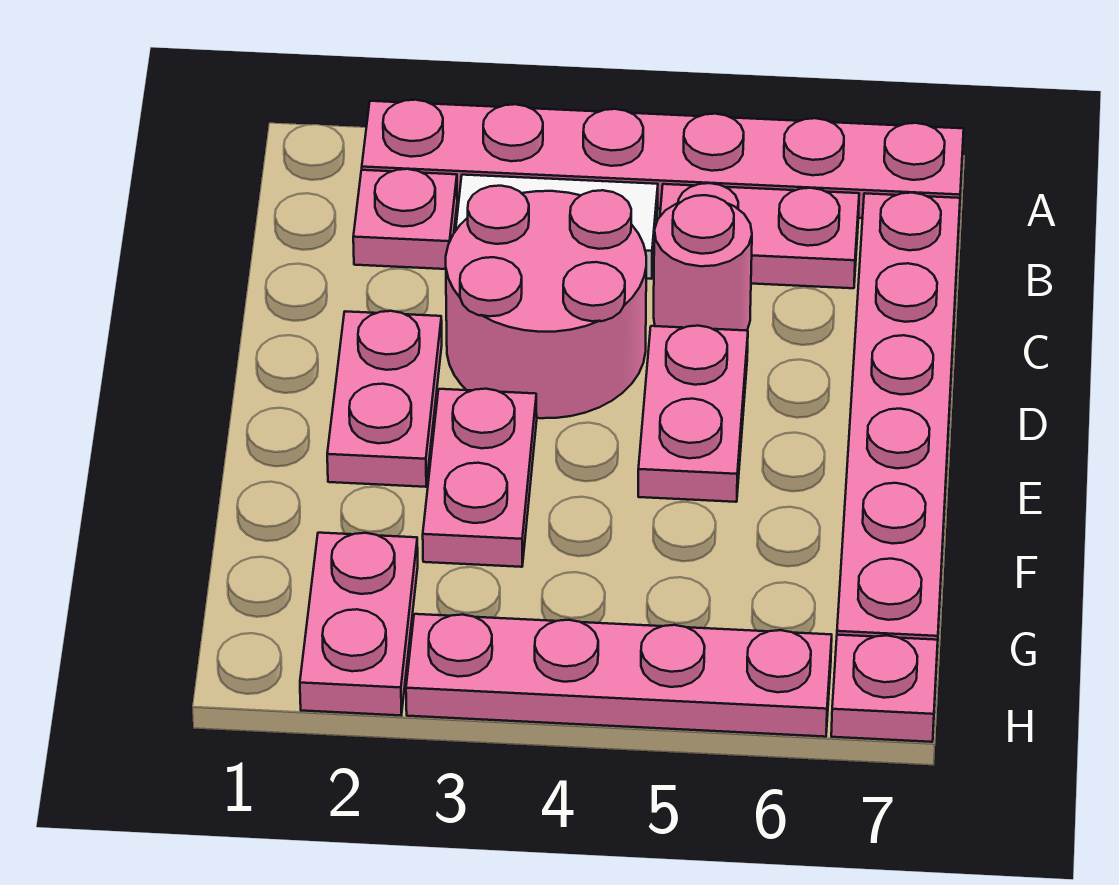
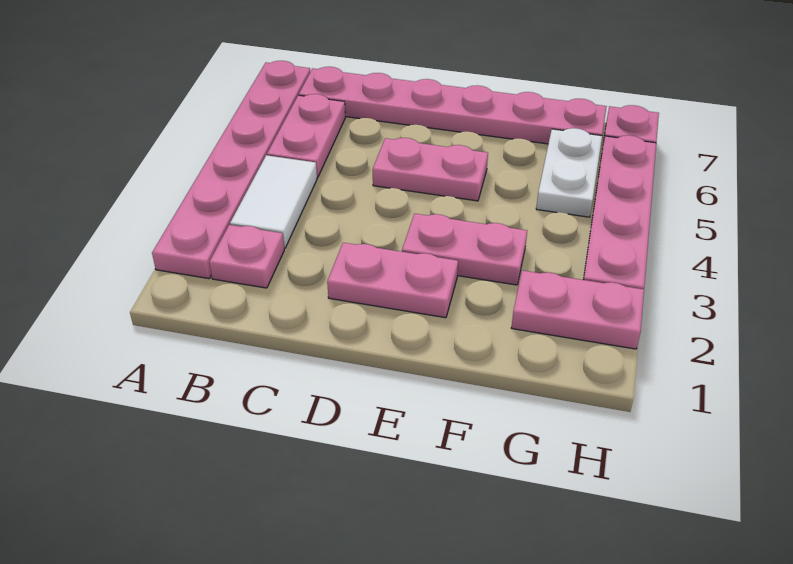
pink 2x2 round brick [446,186,646,418] -> none
pink 1x1 round brick [654,195,752,331] -> none
none -> white 1x2 plate [536,128,602,217]

